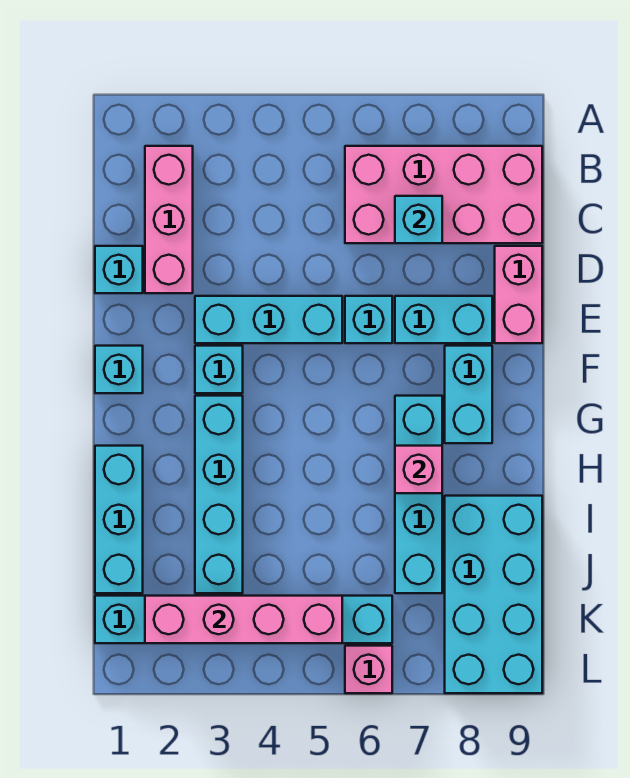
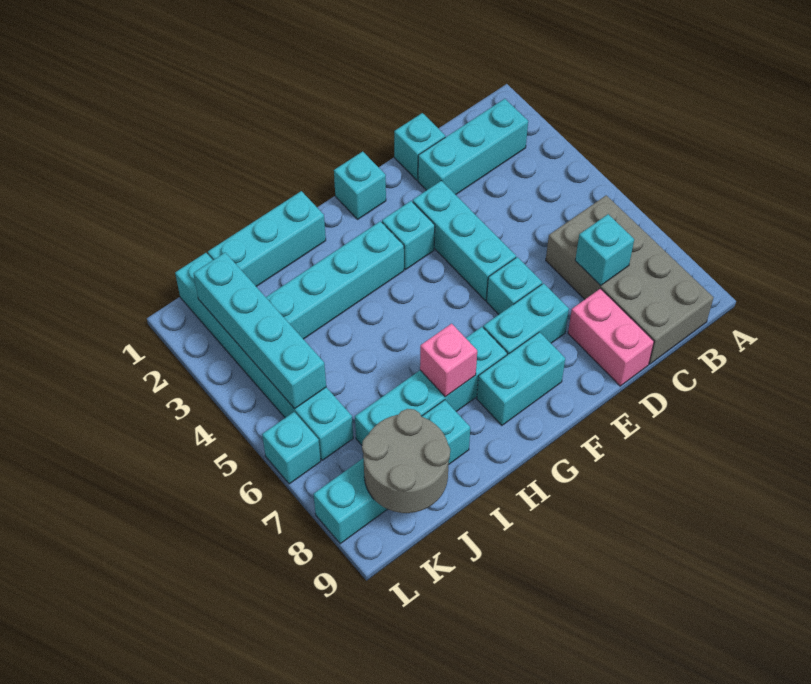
pink 1x3 brick [145,146,193,293] -> cyan 1x3 brick [418,99,528,195]
pink 2x4 brick [345,146,542,243] -> grey 2x4 brick [546,195,713,364]
pink 1x2 brick [495,246,542,343] -> pink 1x2 brick turned to [568,289,654,386]
cyan 1x2 brick [395,296,492,343] -> cyan 1x2 brick turned to [483,283,569,355]
cyan 2x4 brick [445,496,542,693] -> cyan 1x4 brick [313,400,470,544]
none -> grey 2x2 round brick [362,409,450,513]
pink 1x4 brick [145,596,342,643] -> cyan 1x4 brick [193,253,326,409]
pink 1x1 brick [345,646,392,693] -> cyan 1x1 brick [262,412,321,484]

